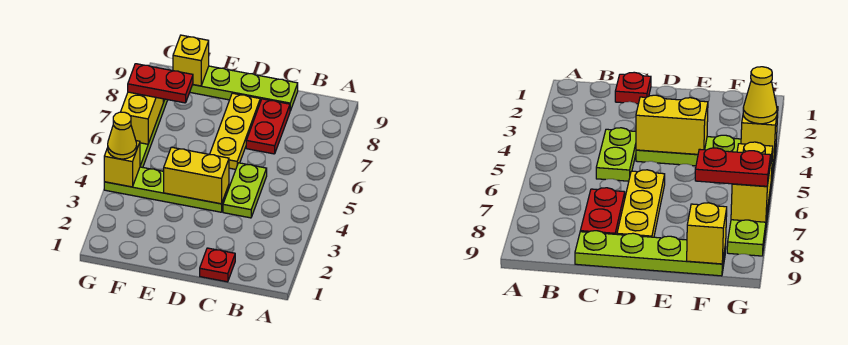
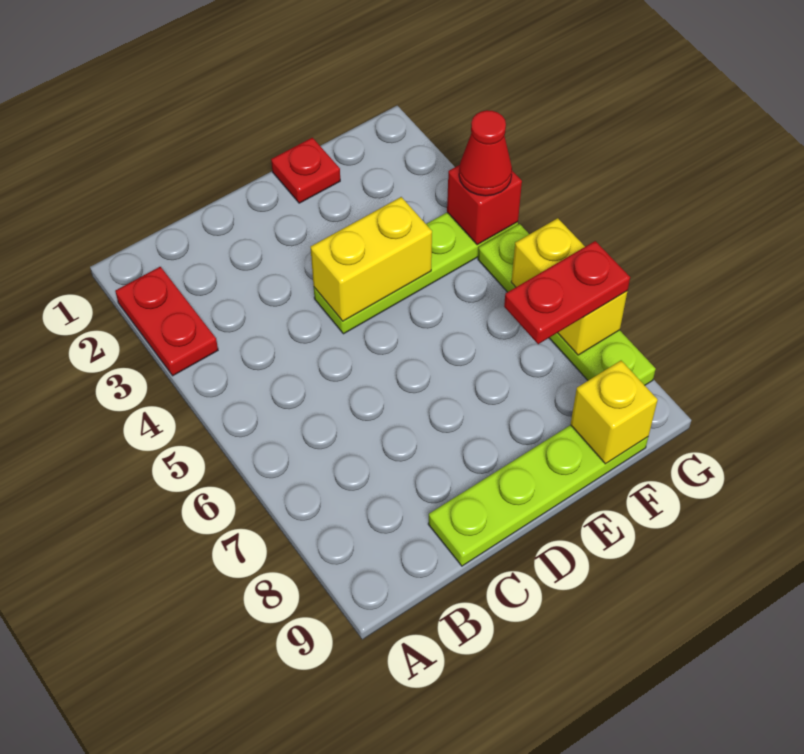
red 1x1 plate [200,248,235,282] -> red 1x1 plate moved to [271,138,340,203]
lime 1x2 plate [223,163,267,218] -> none
red 1x2 plate [246,99,290,154] -> red 1x2 plate moved to [115,267,218,376]
yellow 1x3 plate [210,93,260,169] -> none
yellow 1x1 brick [104,141,140,187] -> red 1x1 brick [447,165,522,245]
yellow 1x1 cone [108,112,137,159] -> red 1x1 cone [459,110,512,196]

